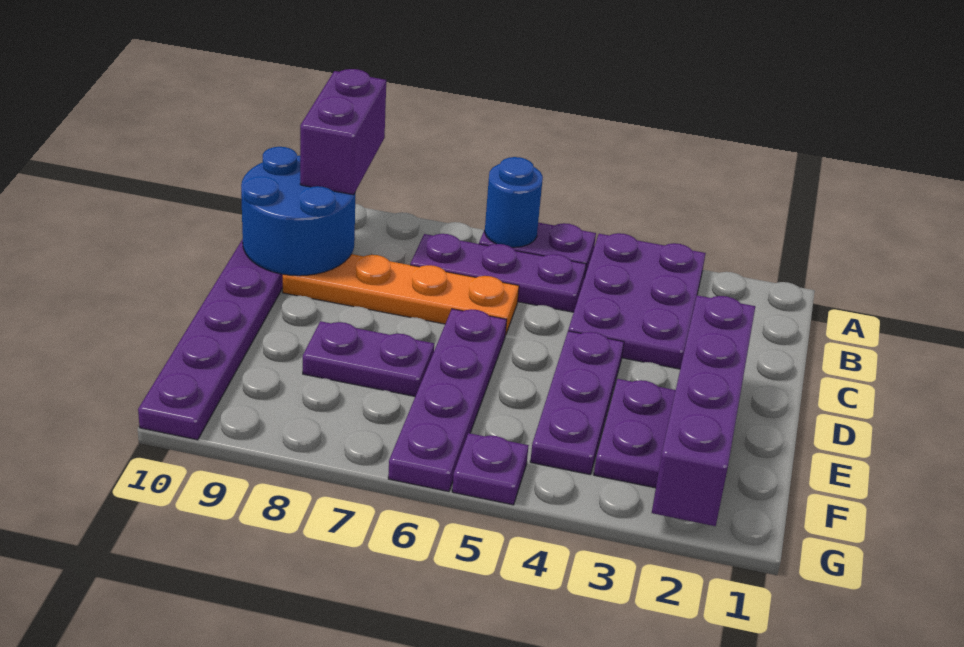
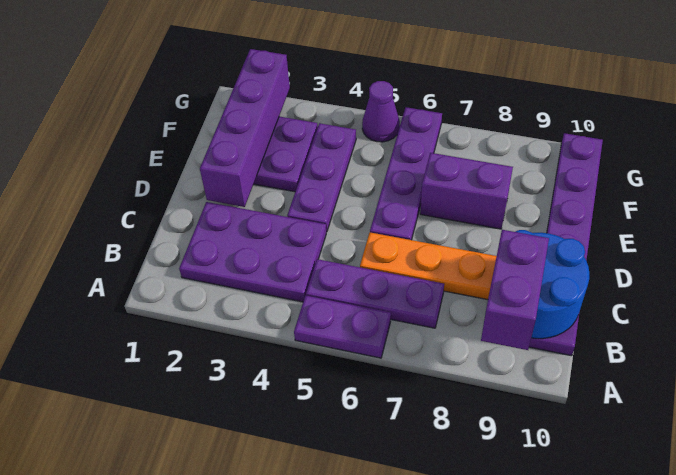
purple 2x3 plate [568,233,706,369] -> purple 2x3 plate turned to [179,202,326,302]
blue 1x1 round brick [485,157,543,247] -> none
purple 1x2 plate [303,321,434,396] -> purple 1x2 brick [420,153,513,229]
purple 1x1 plate [452,433,529,505] -> purple 1x1 cone [362,81,400,142]

